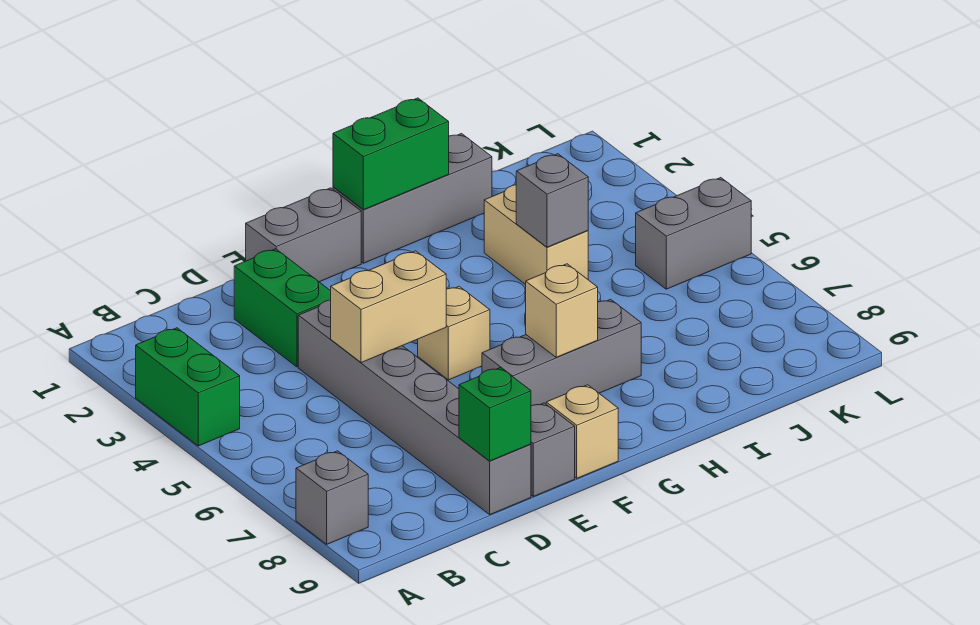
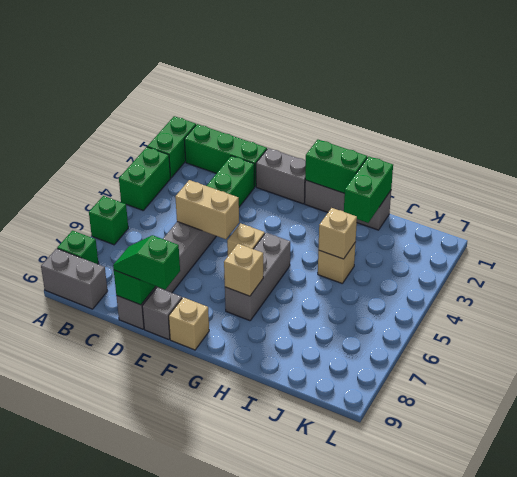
none -> green 1x2 brick [147,116,196,178]
none -> green 1x1 brick [89,196,128,245]
grey 1x1 brick [296,451,368,544] -> green 1x1 brick [57,231,98,264]
none -> green 1x3 brick [184,124,267,187]
none -> green 1x2 slope [113,235,180,289]
grey 1x3 brick [482,299,641,406] -> grey 1x3 brick turned to [225,233,290,321]
none -> green 1x2 brick [344,156,393,223]
tan 1x2 brick [484,185,588,285] -> tan 1x1 brick [318,242,356,283]
grey 1x1 brick [516,154,588,247] -> tan 1x1 brick [318,208,357,259]
grey 1x2 brick [636,178,751,289] -> grey 1x2 brick moved to [41,248,107,309]

